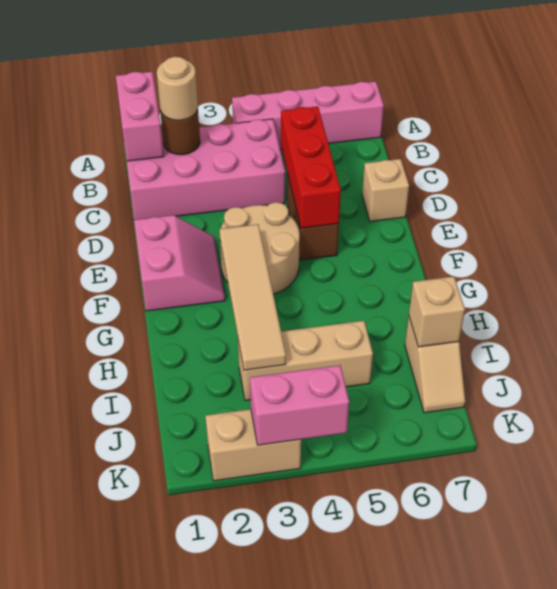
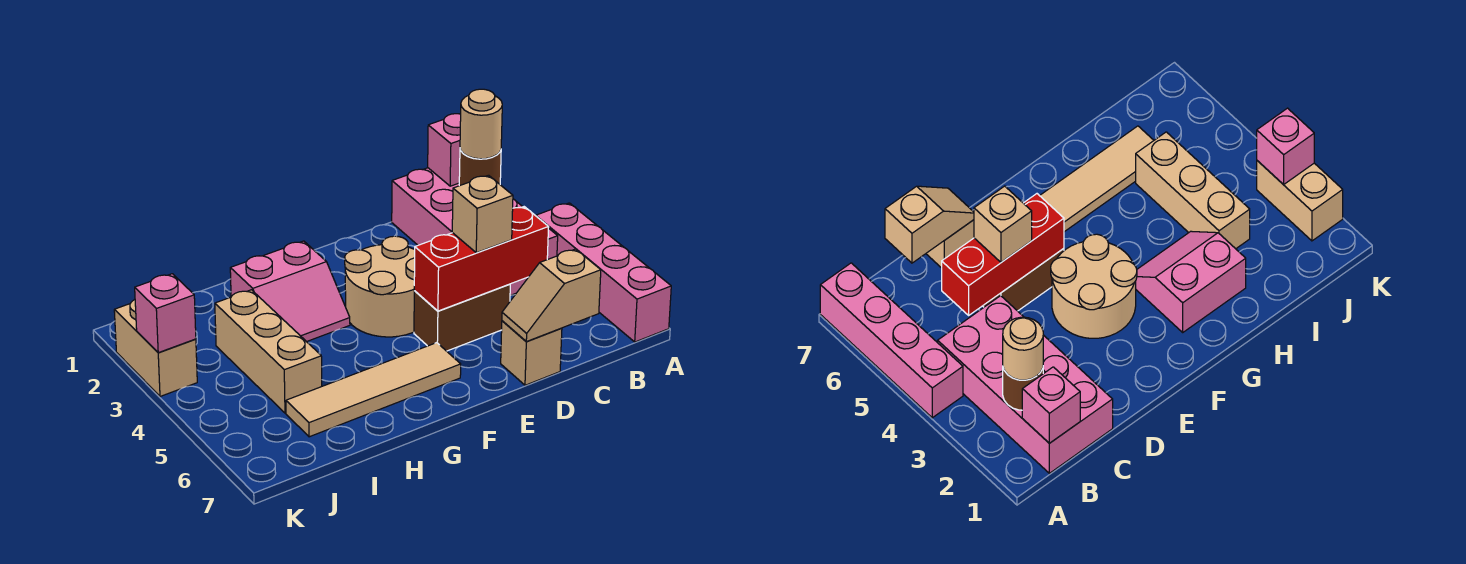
pink 1x2 brick [116,72,164,161] -> pink 1x1 brick [428,114,461,186]
pink 2x2 slope [134,215,225,311] -> pink 2x2 slope moved to [230,241,350,342]
tan 1x4 tile [220,224,286,370] -> tan 1x4 tile moved to [286,343,461,437]
tan 1x2 slope [405,317,465,413] -> tan 1x2 slope moved to [502,249,601,342]
tan 1x1 brick [409,276,465,347] -> tan 1x1 brick moved to [452,175,513,253]
pink 1x2 brick [250,365,349,445] -> pink 1x1 brick [135,274,196,353]

